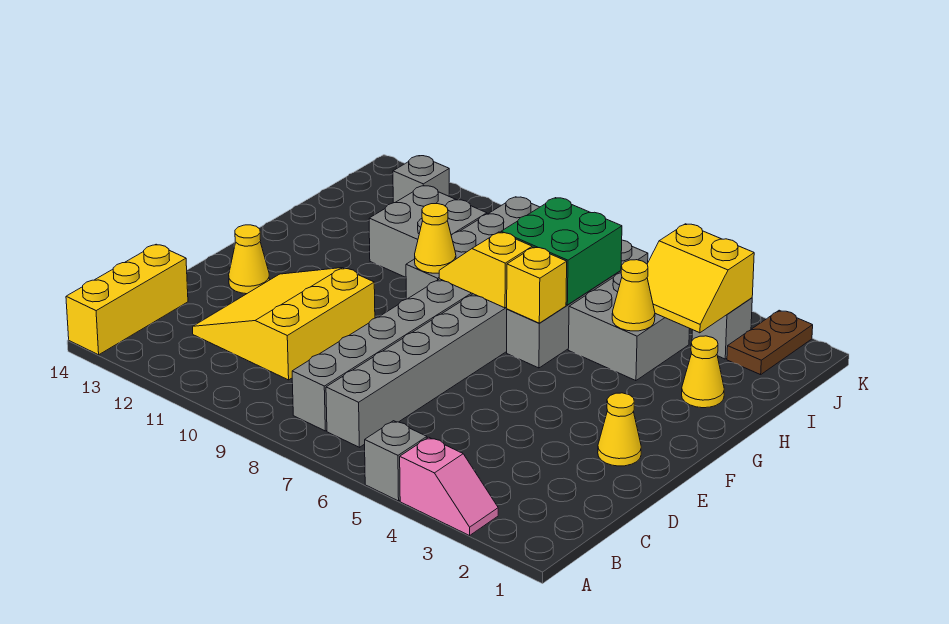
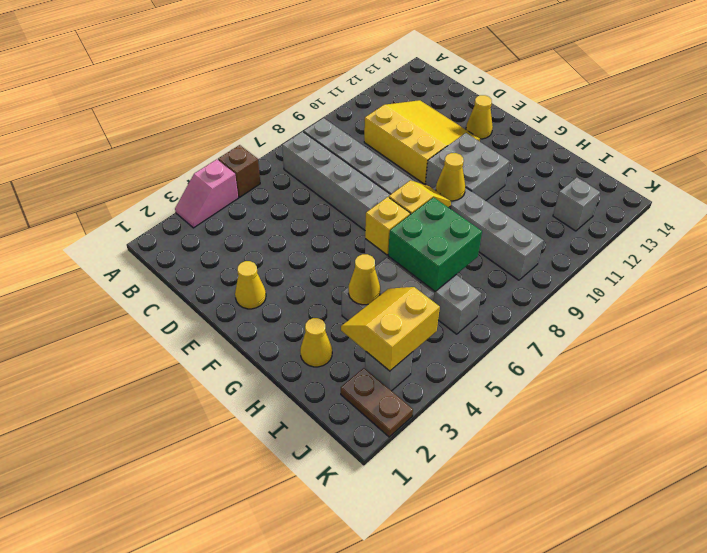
grey 1x1 brick [365,421,427,501] -> brown 1x1 brick [218,145,260,197]
yellow 1x3 brick [66,244,188,355] -> none
grey 2x2 brick [369,186,487,277] -> grey 2x2 brick moved to [425,133,510,201]

